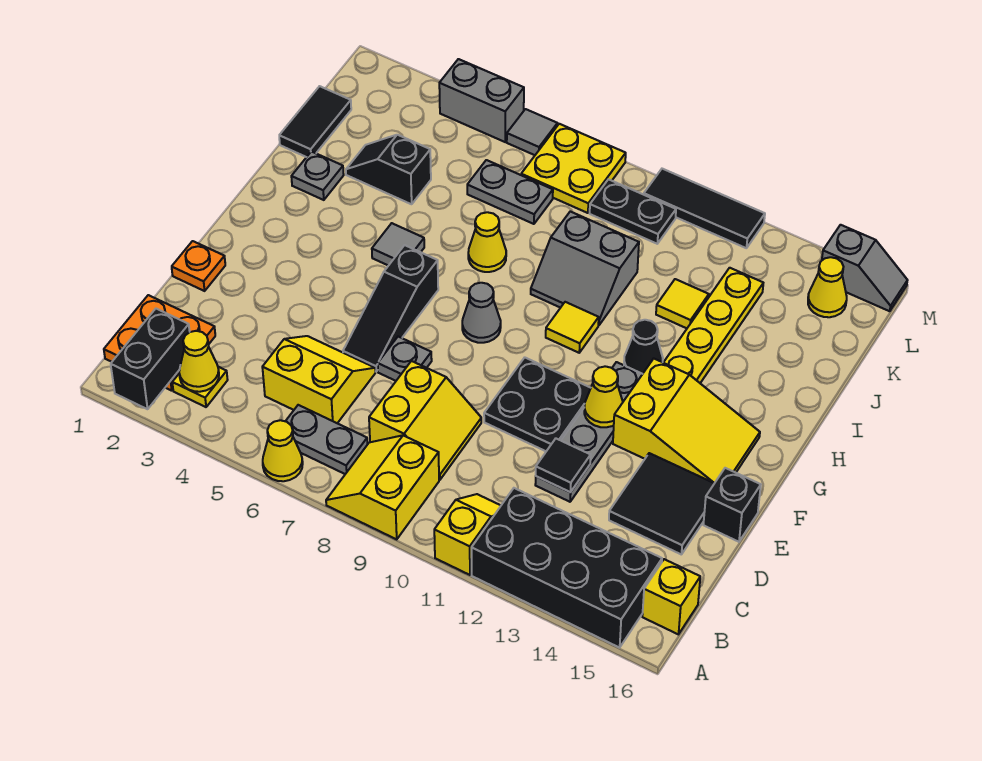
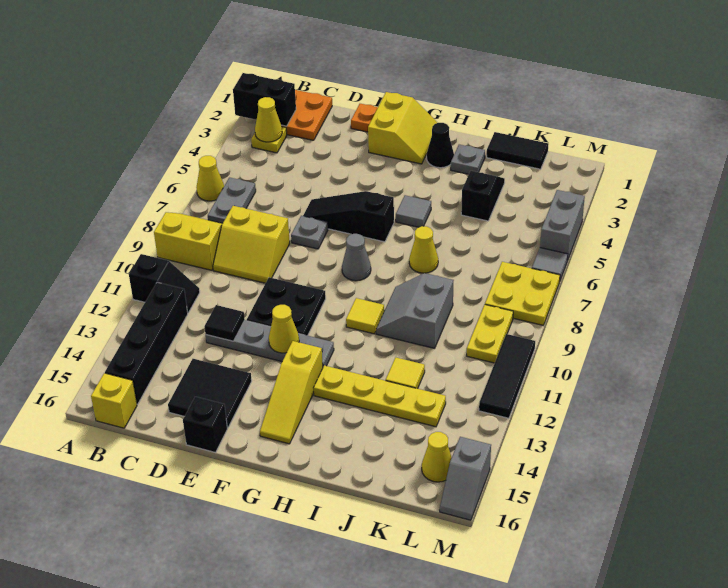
yellow 1x2 slope [434,494,501,575] -> black 1x2 slope [129,254,200,313]
black 2x4 brick [472,488,662,648] -> black 1x4 brick [105,282,188,404]
yellow 2x2 slope [262,336,375,423] -> yellow 2x2 slope moved to [368,92,437,164]
yellow 2x3 slope [613,359,760,483] -> yellow 1x3 slope [260,341,323,444]
black 1x1 cone [624,320,663,374] -> black 1x1 cone moved to [427,123,454,168]
grey 1x2 plate [467,160,553,224] -> none
black 1x2 plate [590,179,676,244] -> yellow 1x2 plate [467,305,513,363]

